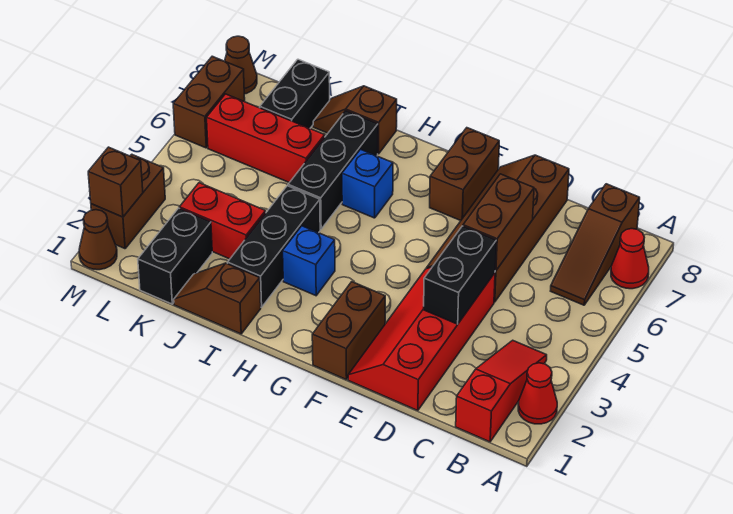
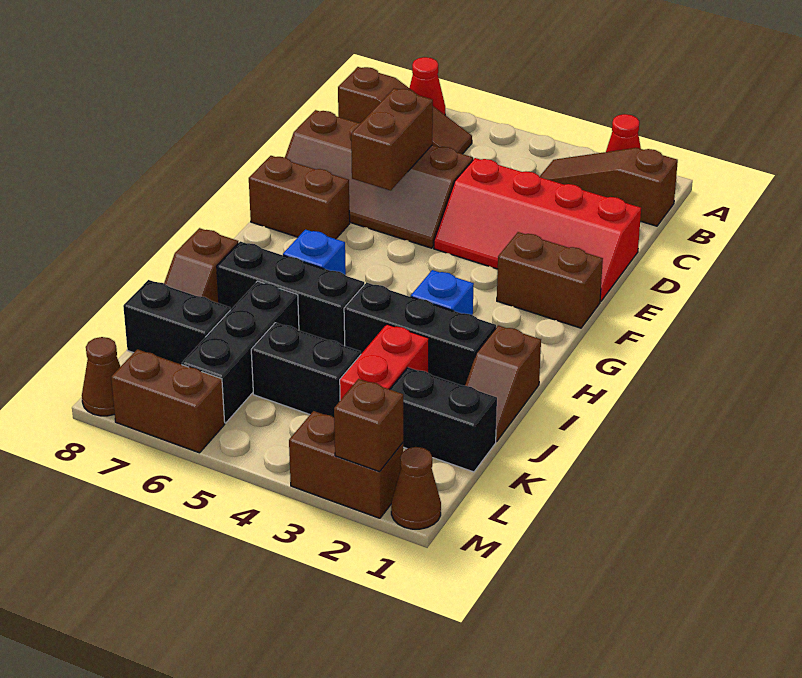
red 1x3 slope [456,340,547,442] -> brown 1x3 slope [539,148,678,226]
black 1x2 brick [424,226,496,324] -> black 1x2 brick moved to [251,323,361,417]
brown 1x2 brick [463,174,534,271] -> brown 1x2 brick turned to [351,88,433,191]
red 1x3 brick [207,94,325,183] -> black 1x3 brick [182,281,299,423]

